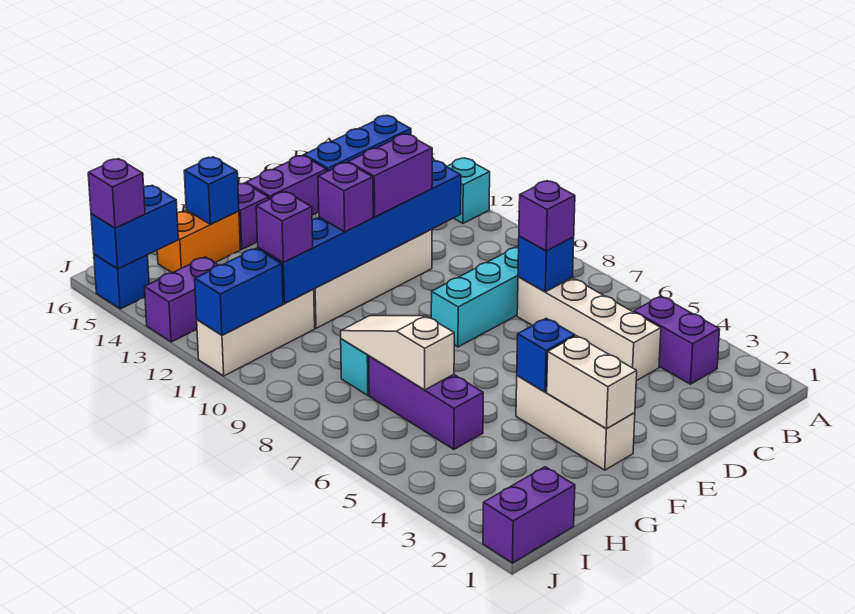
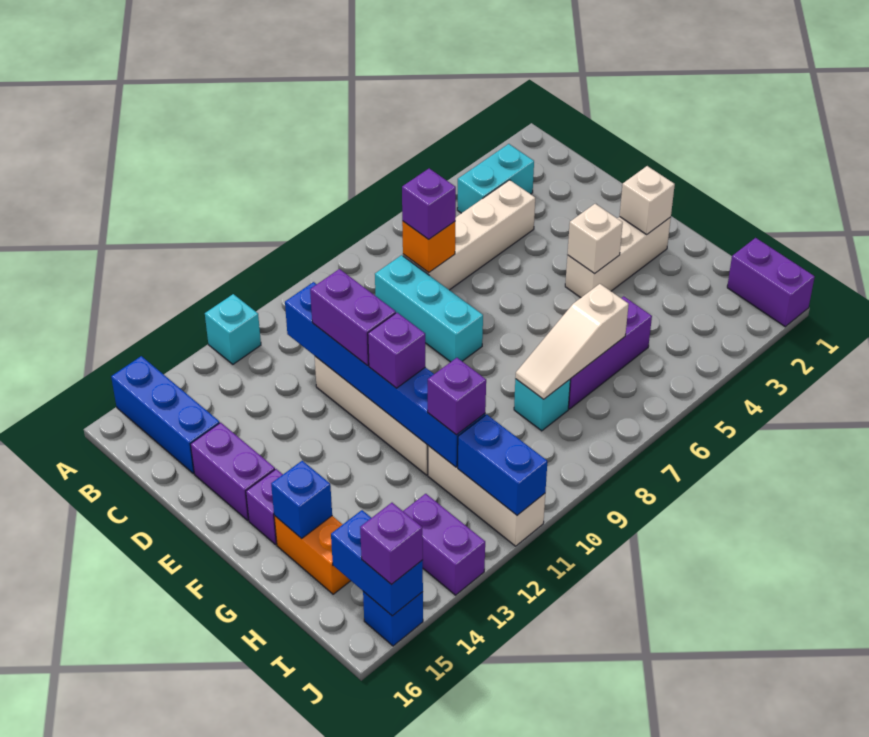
purple 1x2 brick [634,296,720,384] -> cyan 1x2 brick [457,144,534,213]
blue 1x1 brick [518,236,574,292] -> orange 1x1 brick [402,221,455,273]
white 1x2 brick [547,336,637,429] -> white 1x1 brick [620,166,675,234]
blue 1x1 brick [517,318,575,392] -> white 1x1 brick [567,204,623,274]

